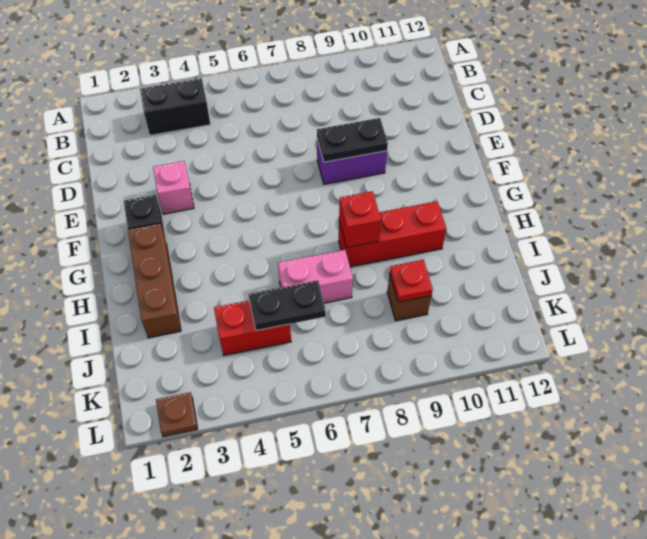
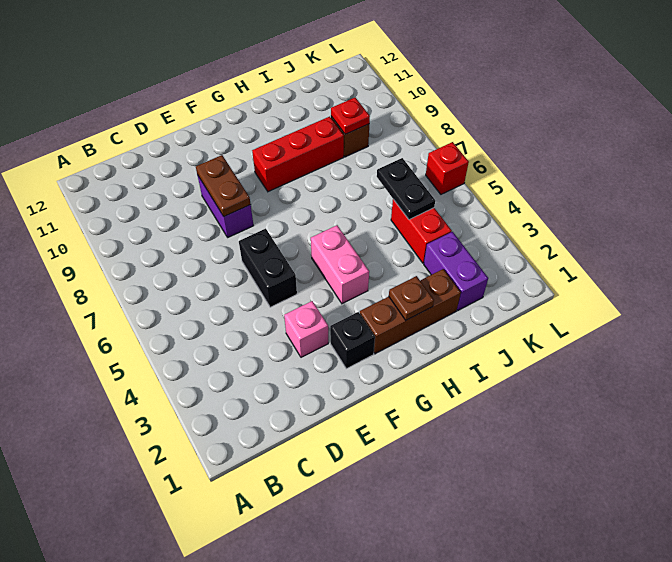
black 1x2 brick [140,78,210,135] -> black 1x2 brick moved to [239,229,297,307]
black 1x2 plate [317,118,388,162] -> brown 1x2 plate [196,155,251,216]
red 1x3 brick [339,201,446,267] -> red 1x3 brick turned to [252,116,344,192]
red 1x1 brick [339,191,381,247] -> red 1x1 brick moved to [426,142,469,194]
pink 1x2 brick [278,250,353,303] -> pink 1x2 brick moved to [311,225,369,304]
none -> purple 1x2 brick [424,232,488,310]
brown 1x1 plate [156,392,197,437] -> brown 1x1 plate moved to [389,276,434,320]

